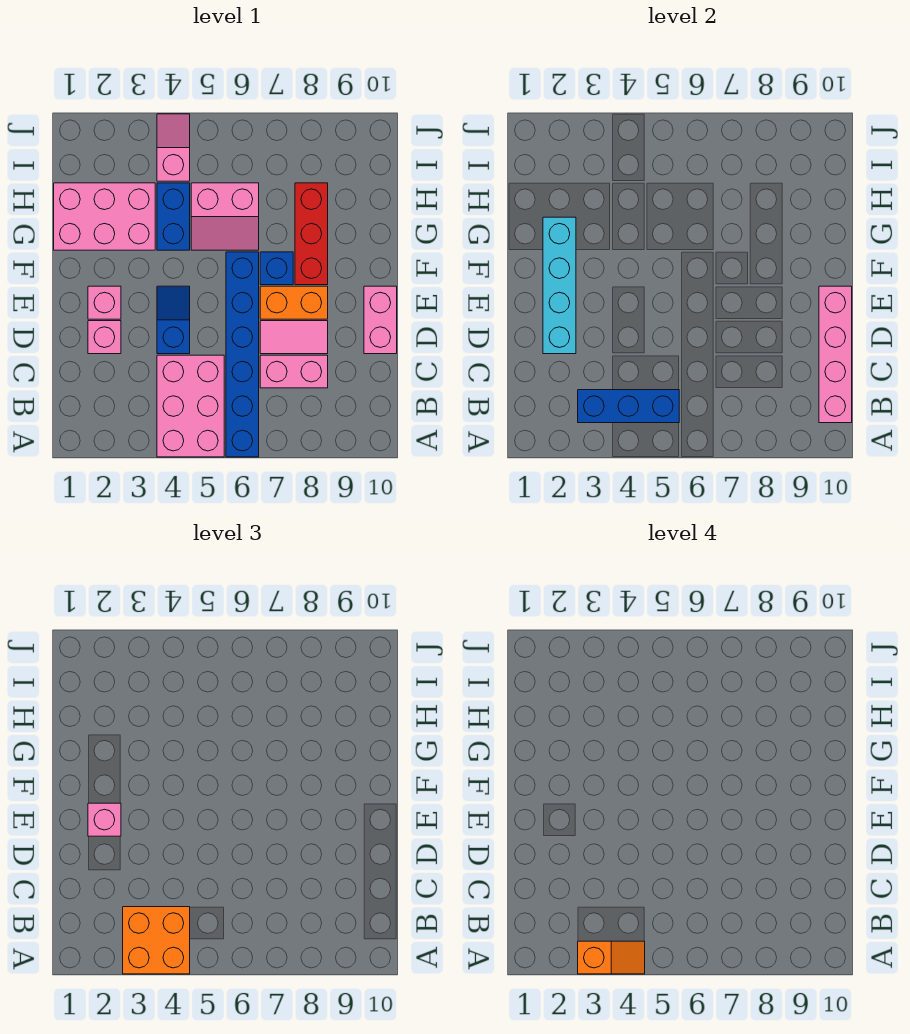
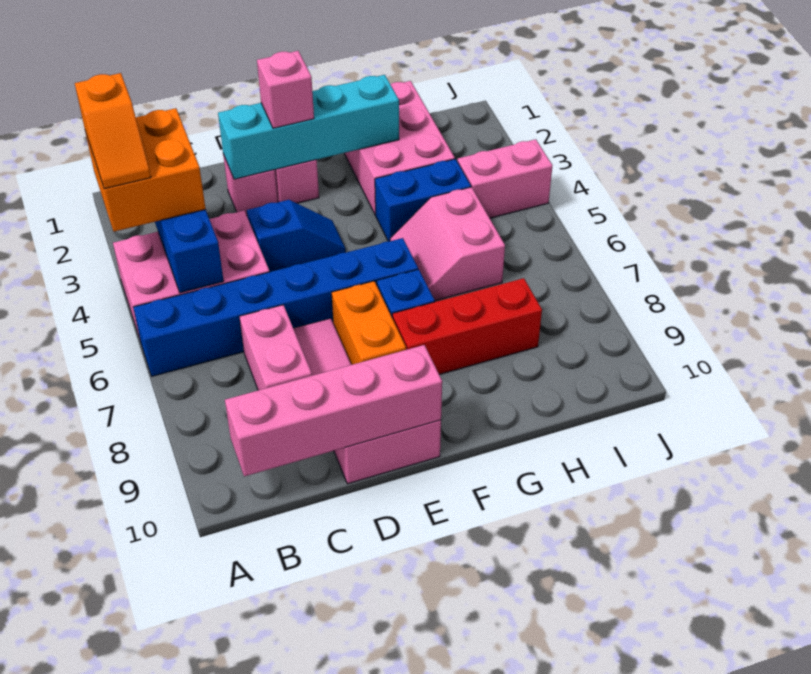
pink 1x2 slope [157,114,190,181] -> pink 1x2 brick [457,139,552,218]

